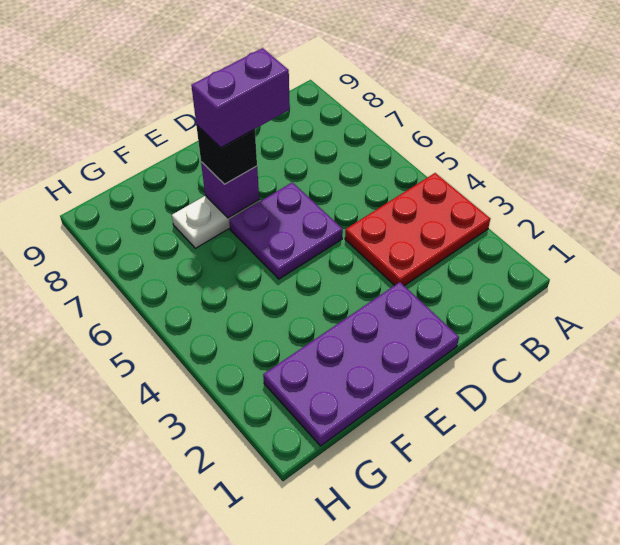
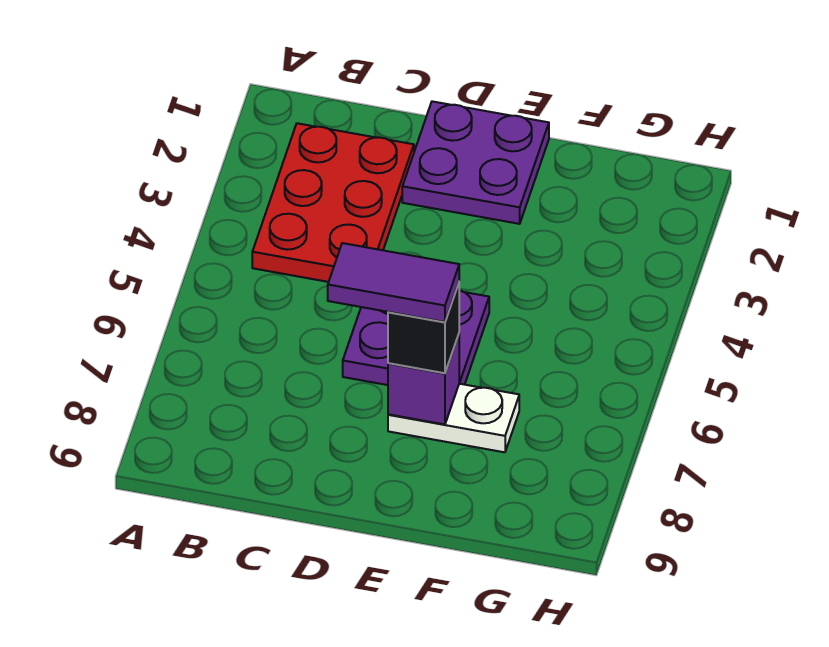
red 2x3 plate [345,173,490,286] -> red 2x3 plate turned to [252,123,414,282]
purple 2x4 plate [263,282,459,446] -> purple 2x2 plate [402,101,549,224]
purple 1x2 brick [191,48,290,148] -> purple 1x2 tile [328,243,459,322]

